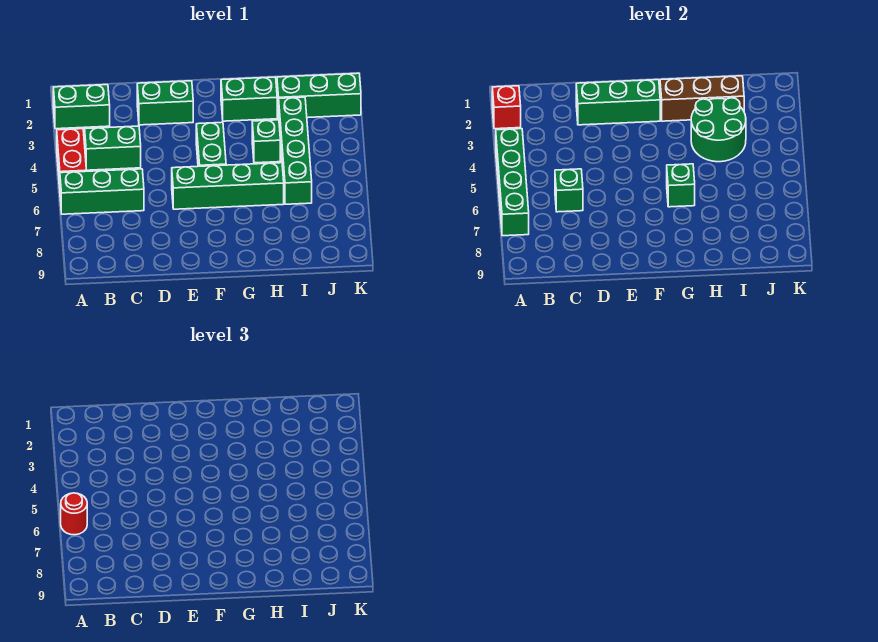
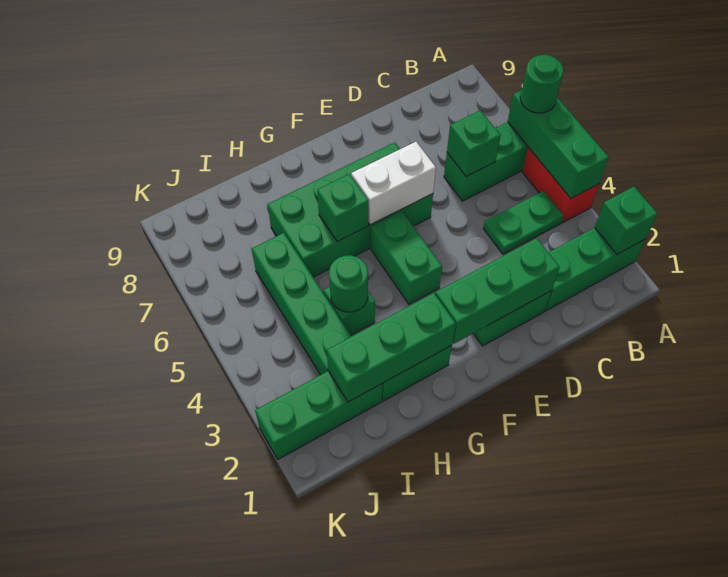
green 1x2 brick [53,85,110,129] -> green 1x3 brick [545,228,646,311]
red 1x1 brick [492,86,521,129] -> green 1x1 brick [595,187,658,254]
green 1x4 brick [496,129,529,236] -> green 1x3 brick [508,90,609,198]
red 1x1 round brick [61,493,87,535] -> green 1x1 round brick [520,55,564,113]
green 1x2 brick [85,126,141,170] -> green 1x2 plate [483,191,564,254]
green 1x4 brick [172,163,284,209] -> green 2x4 brick [268,143,433,277]
none -> white 1x2 brick [351,142,436,225]
brown 1x3 brick [660,76,744,121] -> green 1x3 brick [327,293,456,402]
green 2x2 round brick [691,98,746,162] -> green 1x1 round brick [329,255,368,312]

